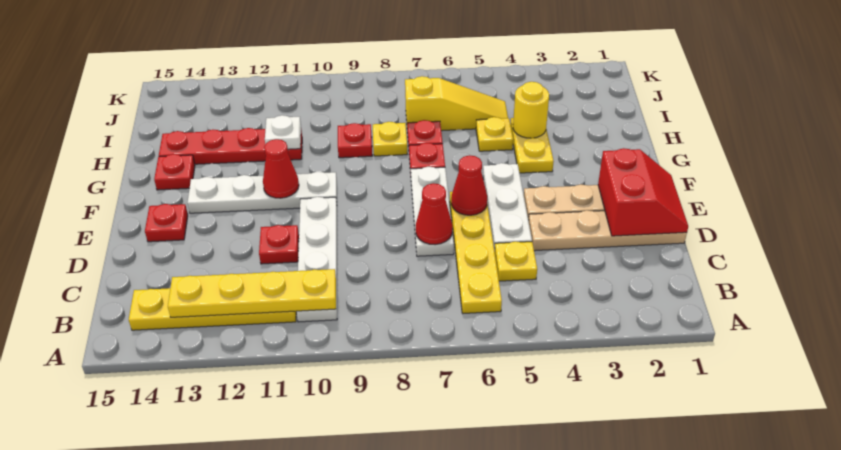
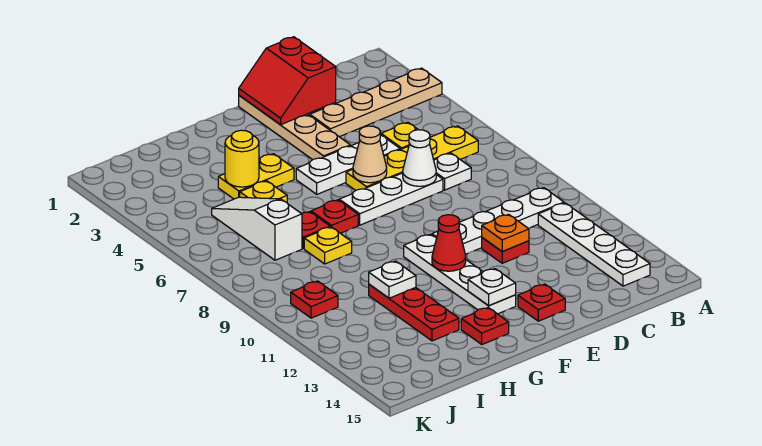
yellow 1x4 plate [168,269,336,317] -> none
yellow 1x4 plate [129,288,296,330] -> white 1x4 plate [538,203,650,286]
none -> white 1x1 plate [434,153,471,190]
tan 1x4 plate [528,210,687,251] -> tan 1x4 plate turned to [310,68,442,137]
red 2x2 slope [598,148,688,236] -> red 2x2 slope turned to [239,37,336,125]
red 1x1 cone [416,183,453,245] -> white 1x1 cone [403,130,436,186]
none -> orange 1x1 plate [482,214,529,251]
red 1x1 cone [451,155,487,215] -> tan 1x1 cone [353,126,387,183]
none -> white 1x1 plate [468,269,516,306]
red 1x1 plate [338,123,372,158] -> red 1x1 plate moved to [291,281,338,318]
red 1x4 plate [159,128,302,164] -> red 1x3 plate [369,284,459,341]
yellow 1x3 slope [405,76,508,131] -> white 1x3 slope [212,197,302,260]

